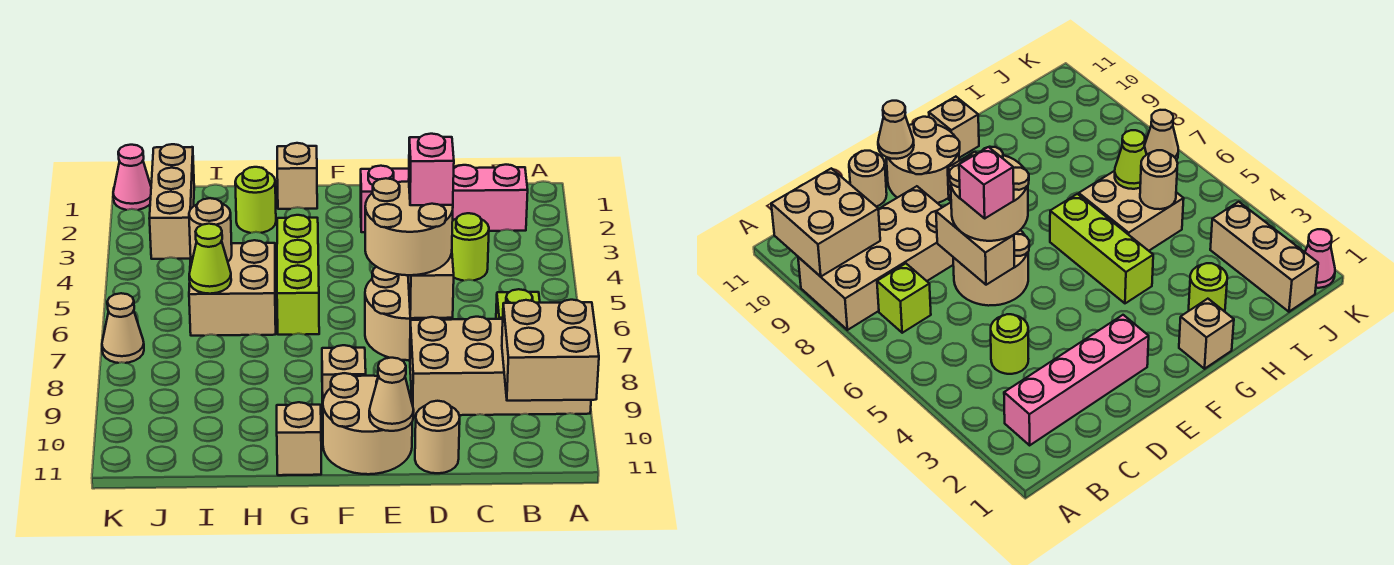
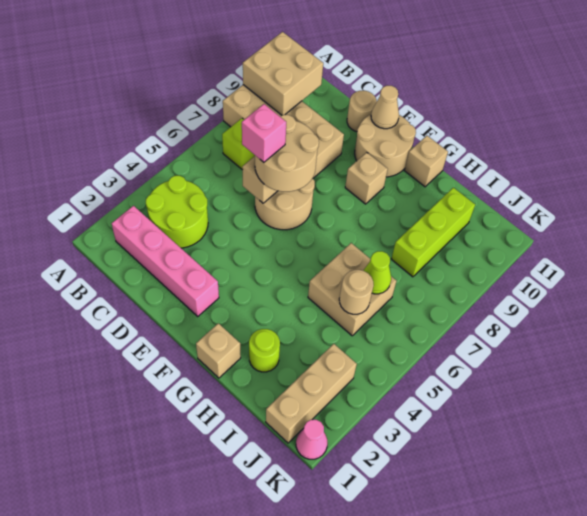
lime 1x1 round brick [452,213,489,281] -> lime 2x2 round brick [146,176,208,248]
lime 1x3 brick [277,215,319,335] -> lime 1x3 brick moved to [391,188,475,277]
tan 1x1 cone [102,293,144,363] -> none

